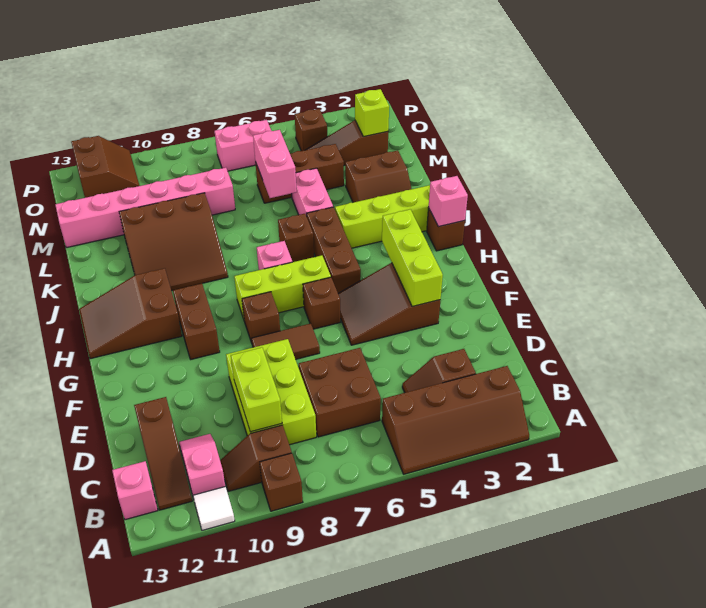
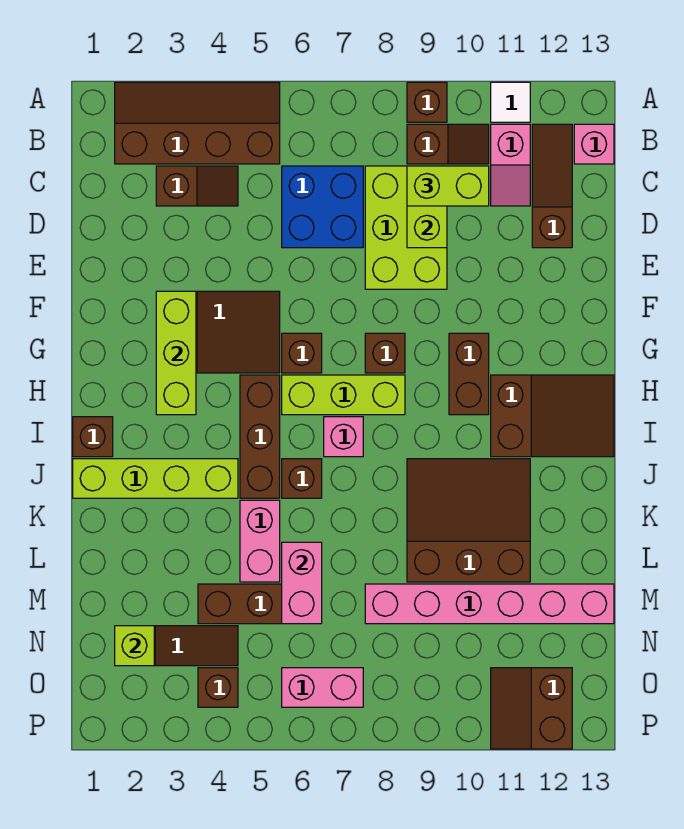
brown 2x2 brick [299,348,381,437] -> blue 2x2 brick [282,166,363,248]
none -> lime 1x2 brick [407,166,489,206]
brown 1x2 tile [252,323,320,359] -> none
pink 1x1 brick [429,176,468,227] -> none
brown 2x2 slope [345,150,411,203] -> none

